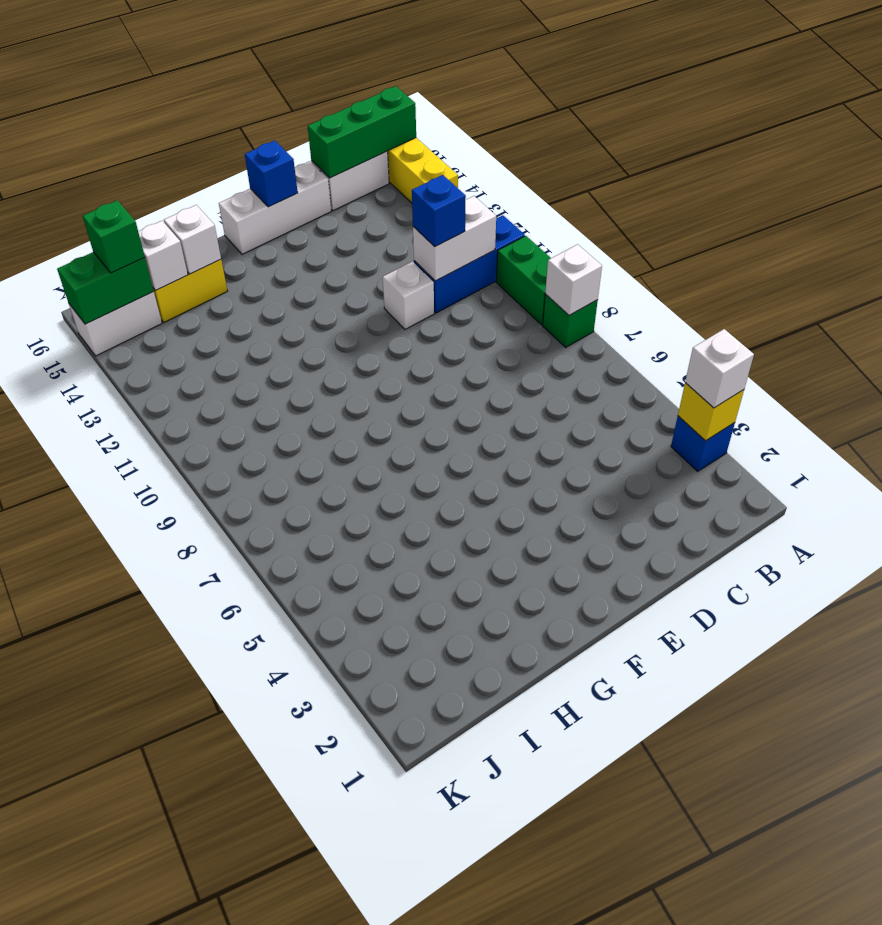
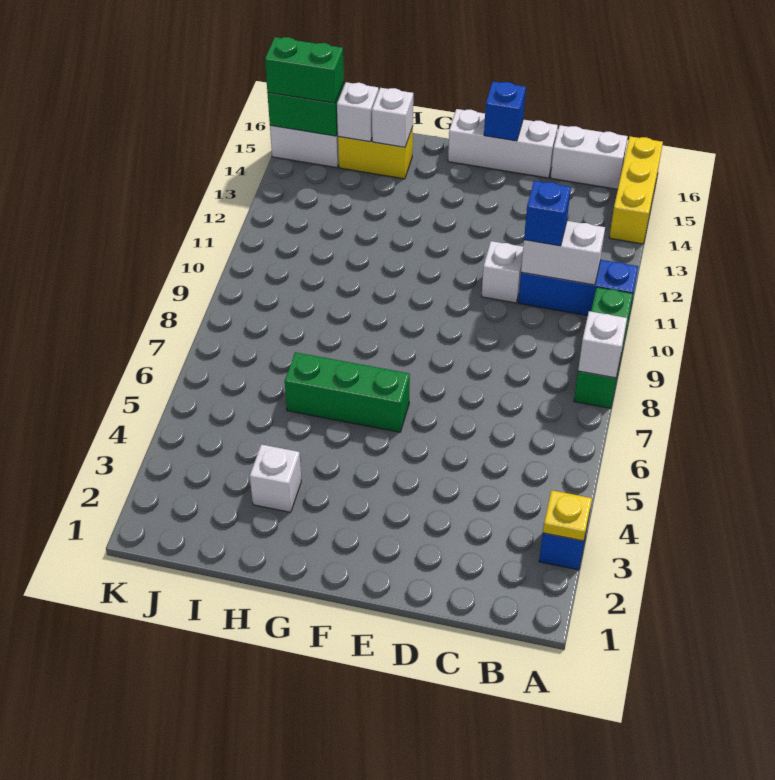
yellow 1x1 brick [678,383,744,441] -> yellow 1x1 plate [543,490,592,541]
white 1x1 brick [685,329,754,408] -> white 1x1 brick moved to [250,444,301,512]
green 1x3 brick [308,86,416,178] -> green 1x3 brick moved to [285,352,410,432]
green 1x1 brick [83,200,145,273] -> green 1x2 brick [265,37,344,103]

